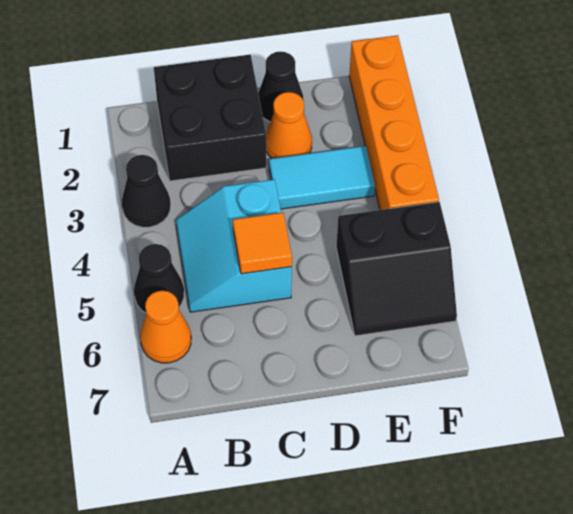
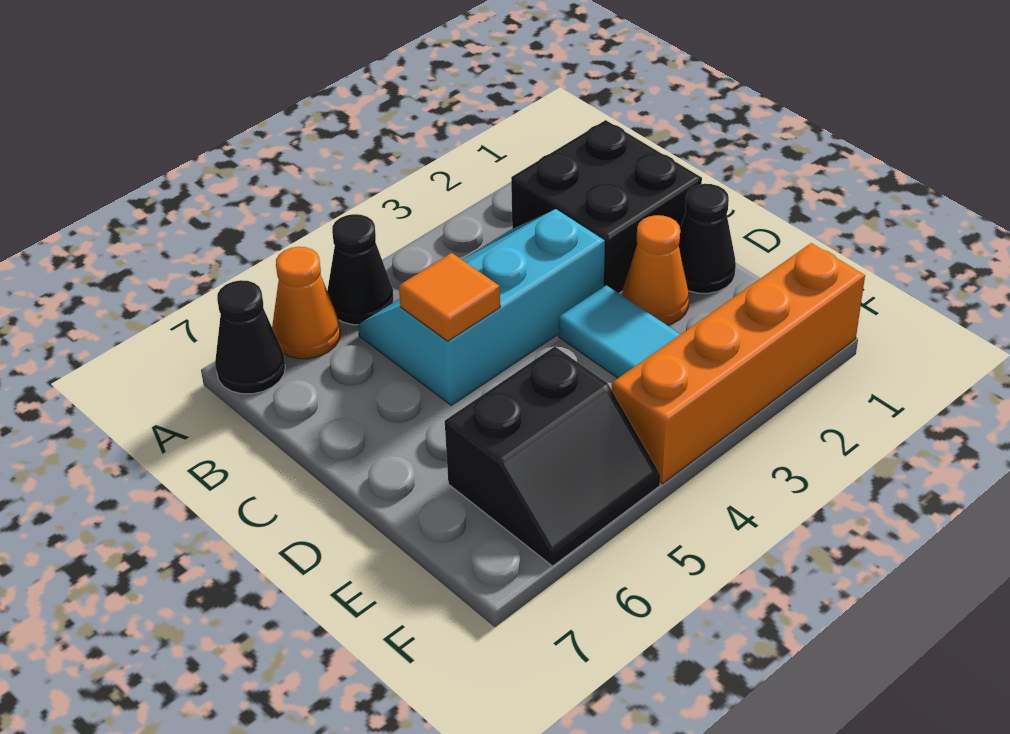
black 1x1 cone [122,155,171,227] -> black 1x1 cone moved to [215,280,285,394]
cyan 2x2 slope [176,179,292,312] -> cyan 2x3 slope [358,209,605,405]
black 2x2 slope [336,202,457,336] -> black 2x2 slope turned to [445,347,660,566]

